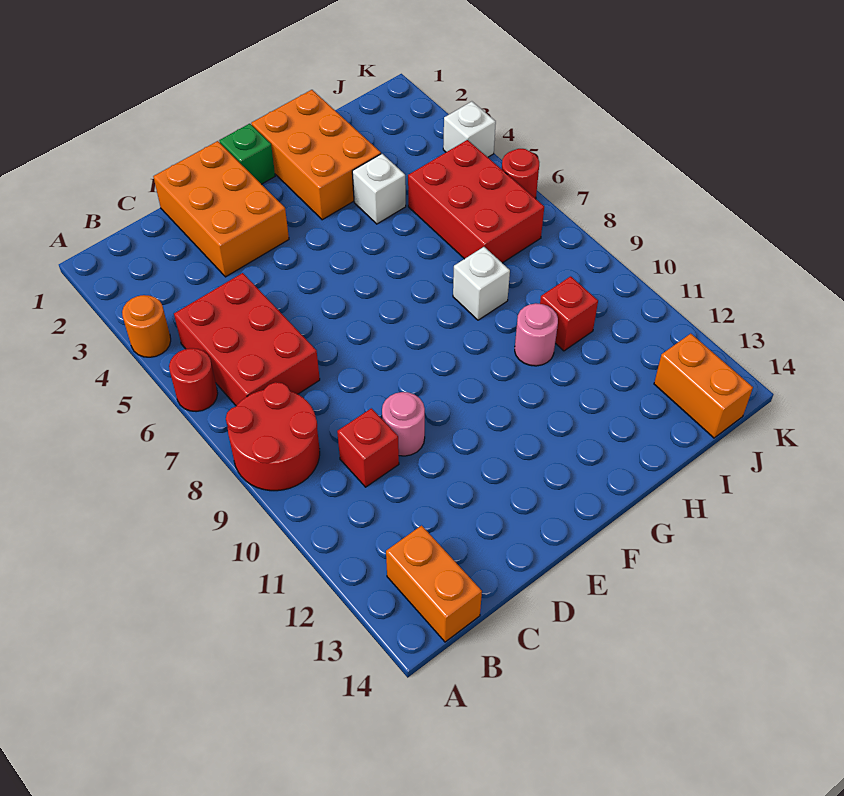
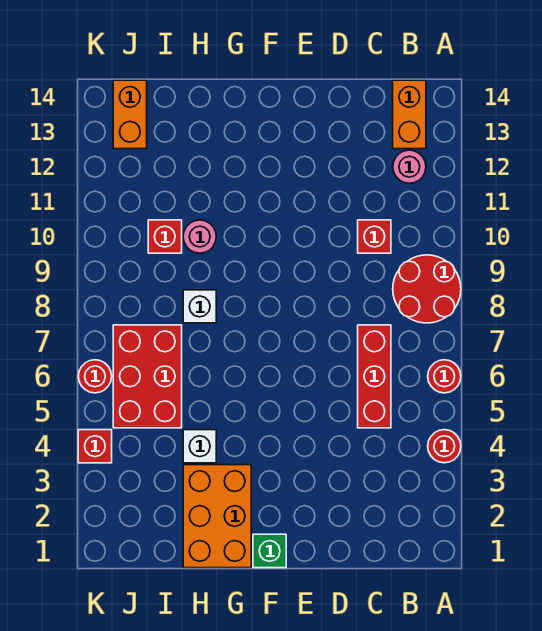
orange 1x1 round brick [122,295,171,357] -> red 1x1 round brick [428,430,461,463]
red 2x3 brick [174,273,320,406] -> red 1x3 brick [358,325,391,428]
orange 2x3 brick [153,141,289,277] -> none
pink 1x1 round brick [382,392,425,456] -> pink 1x1 round brick moved to [393,150,426,183]
white 1x1 brick [443,101,496,157] -> red 1x1 brick [78,430,112,463]

